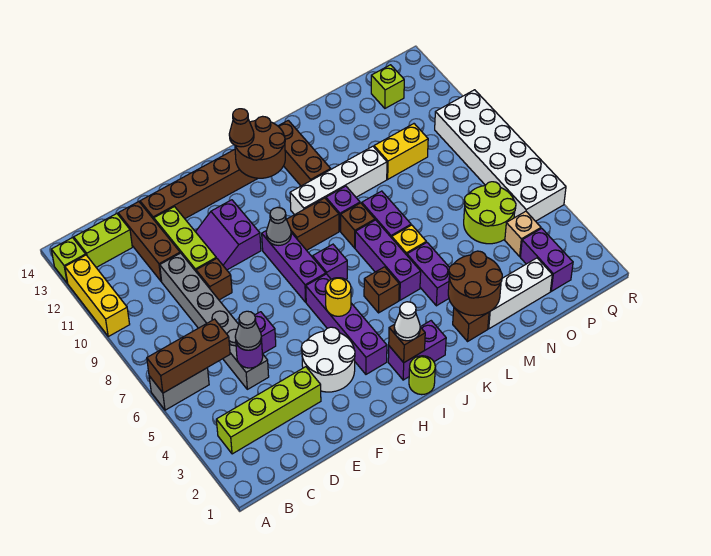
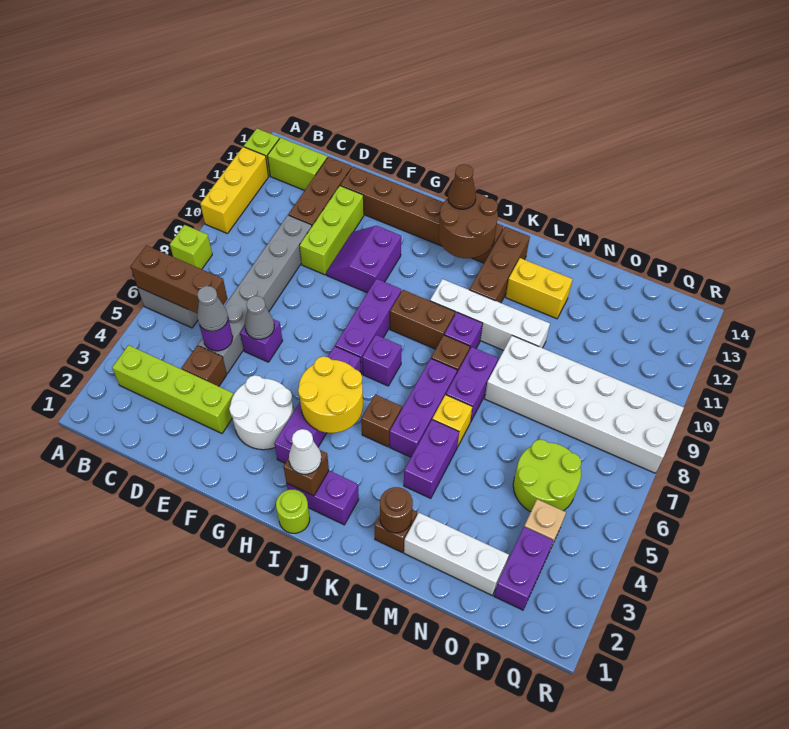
brown 1x1 brick [196,258,232,300] -> brown 1x1 brick moved to [182,345,227,386]
yellow 1x1 round brick [325,278,351,316] -> yellow 2x2 round brick [298,356,363,433]
grey 1x1 cone [266,207,291,245] -> grey 1x1 cone moved to [245,296,274,339]
brown 2x2 round brick [448,251,502,316] -> brown 1x1 round brick [380,487,413,533]
yellow 1x2 brick [374,124,428,179] -> yellow 1x2 brick moved to [506,258,573,319]
lime 1x1 brick [371,65,404,108] -> lime 1x1 brick moved to [170,225,212,269]
white 2x6 brick [435,90,566,221] -> white 2x6 brick turned to [485,336,684,473]

